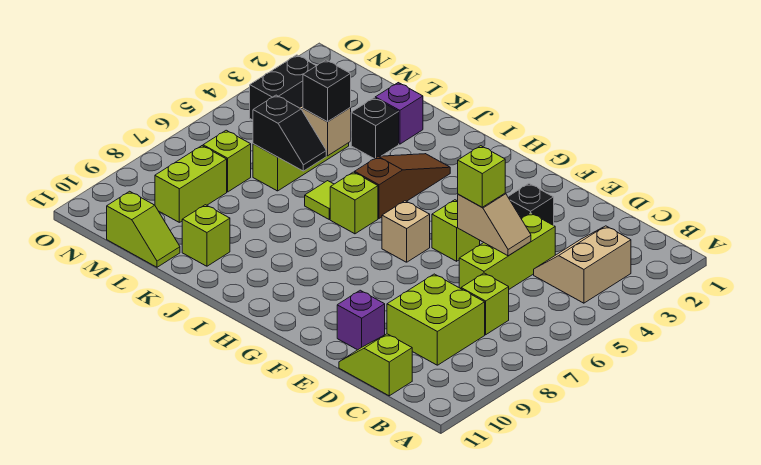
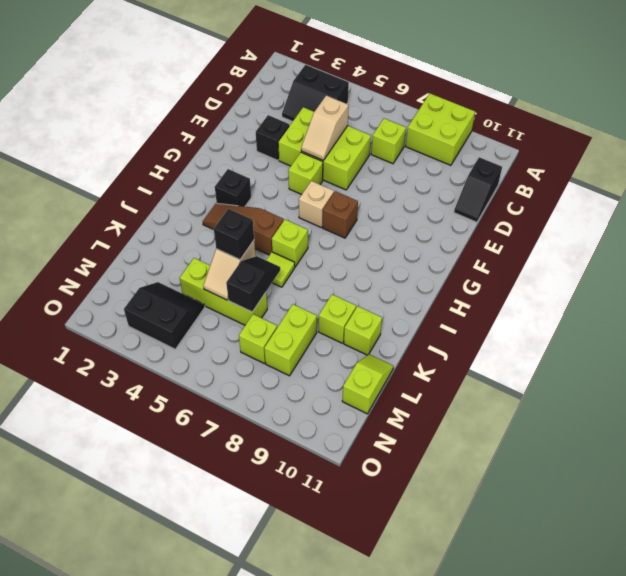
tan 2x2 slope [534,226,631,303] -> black 2x2 slope [282,65,349,122]
lime 2x2 brick [387,274,485,365] -> lime 2x2 brick moved to [406,94,475,165]
lime 1x2 slope [339,334,412,396] -> black 1x2 slope [454,157,502,222]
lime 1x3 brick [459,213,555,289] -> lime 2x3 brick [278,107,371,190]
tan 1x2 slope [458,193,531,256] -> tan 1x2 slope turned to [301,96,349,160]
lime 1x1 brick [458,146,505,207] -> lime 1x1 brick moved to [319,294,356,343]
purple 1x1 brick [337,290,385,350] -> none
none -> brown 1x1 brick [323,191,358,238]
purple 1x1 brick [375,83,423,144] -> none
black 1x1 brick [351,98,399,159] -> black 1x1 brick moved to [215,169,251,207]
lime 1x2 brick [155,146,227,222] -> lime 1x2 brick turned to [264,304,317,376]

